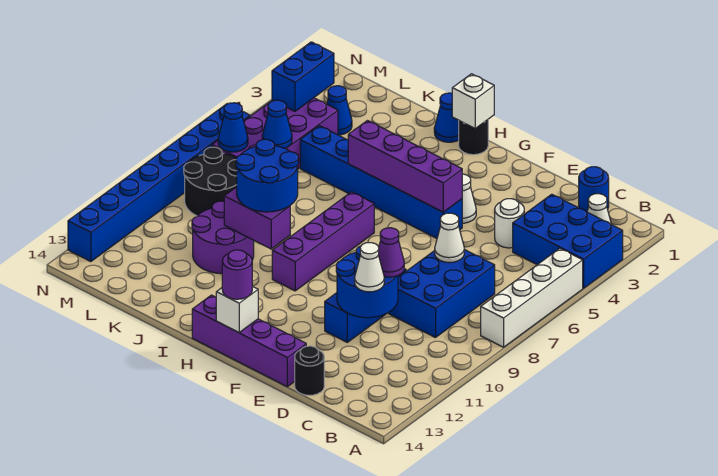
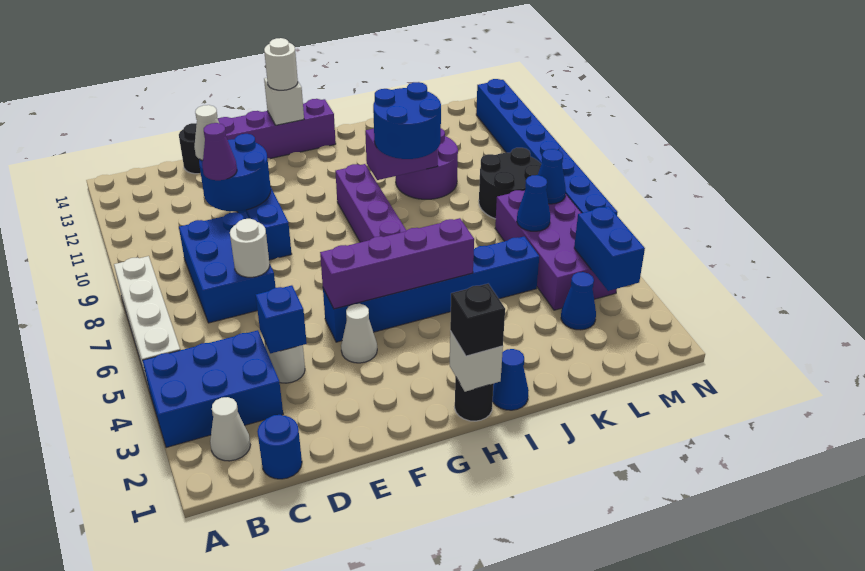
none -> blue 1x1 brick [256,285,307,354]
white 1x1 cone [435,213,464,263] -> white 1x1 round brick [230,219,270,277]
purple 1x1 round brick [222,250,252,299] -> white 1x1 round brick [264,38,298,90]
none -> black 1x1 brick [450,284,505,356]

